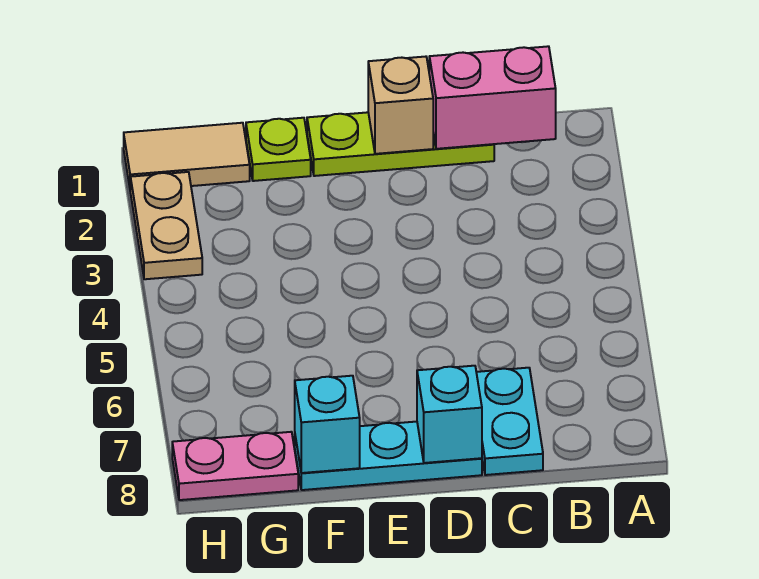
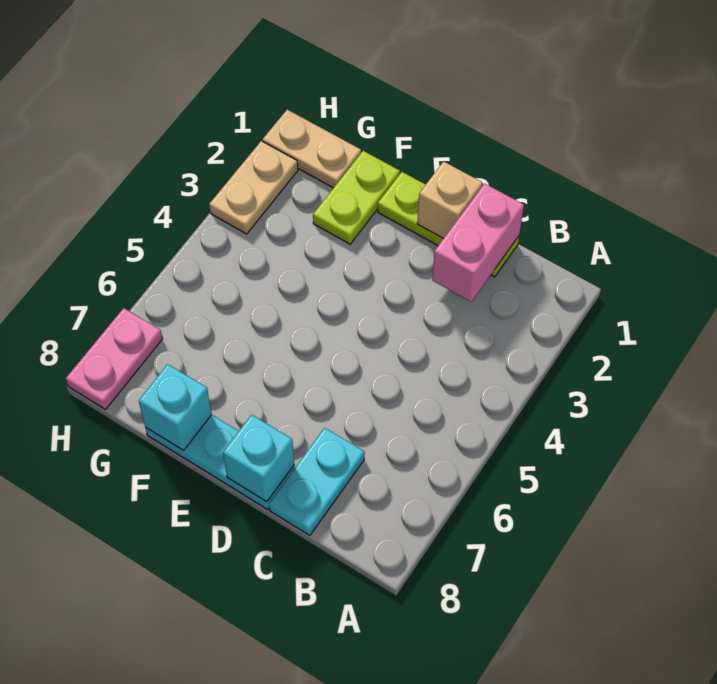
pink 1x2 brick [429,46,556,149] -> pink 1x2 brick turned to [432,184,524,302]
lime 1x1 plate [246,118,311,181] -> lime 1x2 plate [313,151,400,244]
tan 1x2 tile [124,123,250,187] -> tan 1x2 plate [263,110,361,188]
pink 1x2 plate [172,432,298,500] -> pink 1x2 plate turned to [66,308,163,409]

